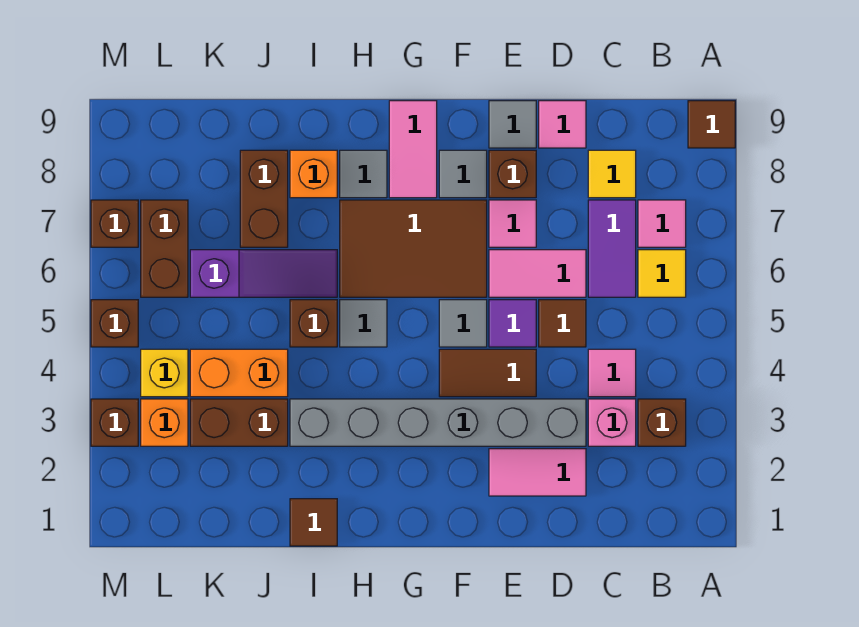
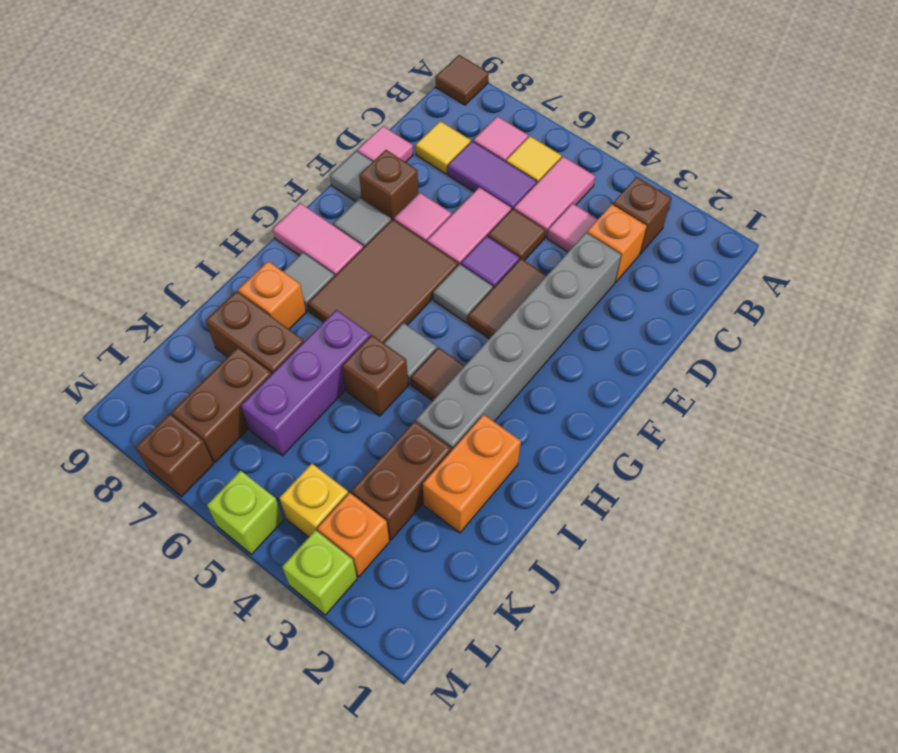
pink 1x1 brick [588,399,636,446] -> orange 1x1 brick [587,204,647,282]
pink 1x2 tile [489,449,586,496] -> pink 1x2 tile moved to [514,156,595,238]
brown 1x1 tile [290,499,337,546] -> brown 1x1 tile moved to [411,347,465,401]
purple 1x3 slope [190,250,337,297] -> purple 1x3 brick [241,310,370,456]
orange 1x2 brick [190,349,288,397] -> orange 1x2 brick moved to [423,414,521,533]
brown 1x2 brick [141,200,188,297] -> brown 1x2 brick turned to [172,348,272,462]
brown 1x1 brick [91,399,138,446] -> lime 1x1 brick [282,530,357,615]
brown 1x1 brick [91,300,138,347] -> lime 1x1 brick [207,470,283,554]

